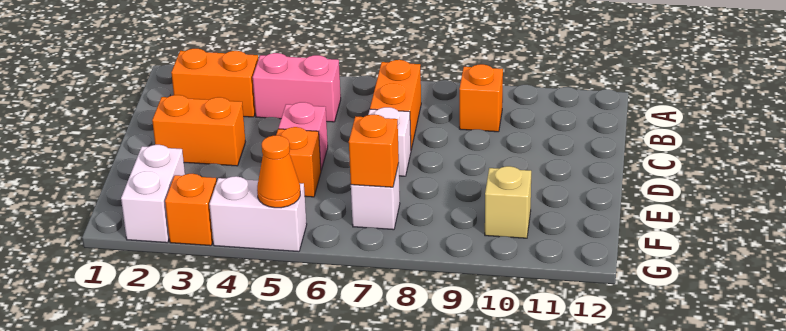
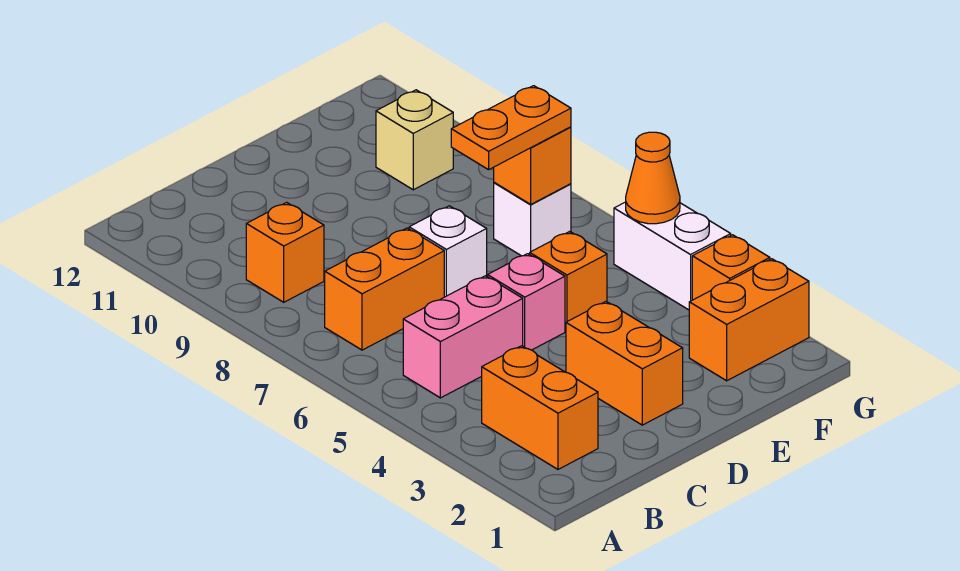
pink 1x2 brick [253,53,341,122] -> pink 1x2 brick turned to [403,276,523,398]
none -> orange 1x2 plate [451,86,571,170]
white 1x2 brick [121,145,185,243] -> orange 1x2 brick [689,259,809,381]

